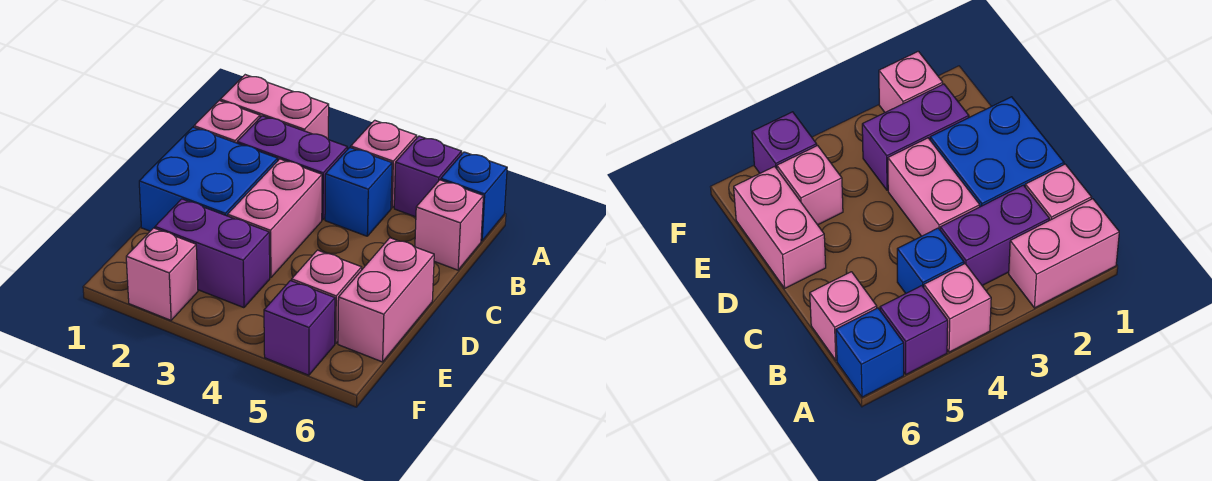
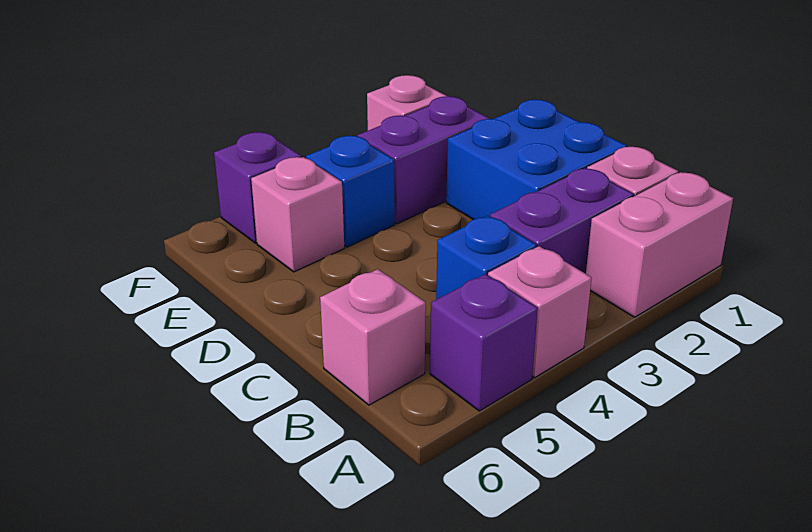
blue 1x1 brick [441,152,507,241] -> blue 1x1 brick moved to [306,136,395,247]
pink 1x2 brick [228,159,322,278] -> none
pink 1x2 brick [338,238,434,362] -> none

